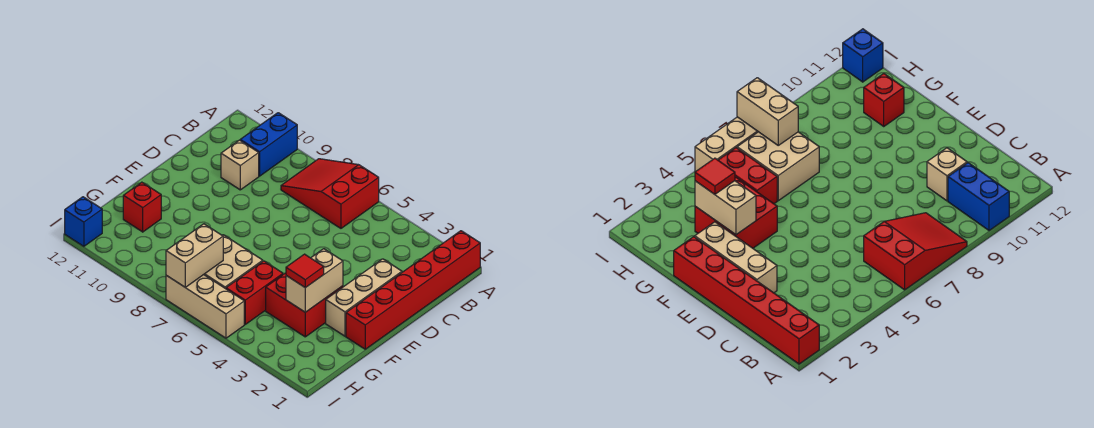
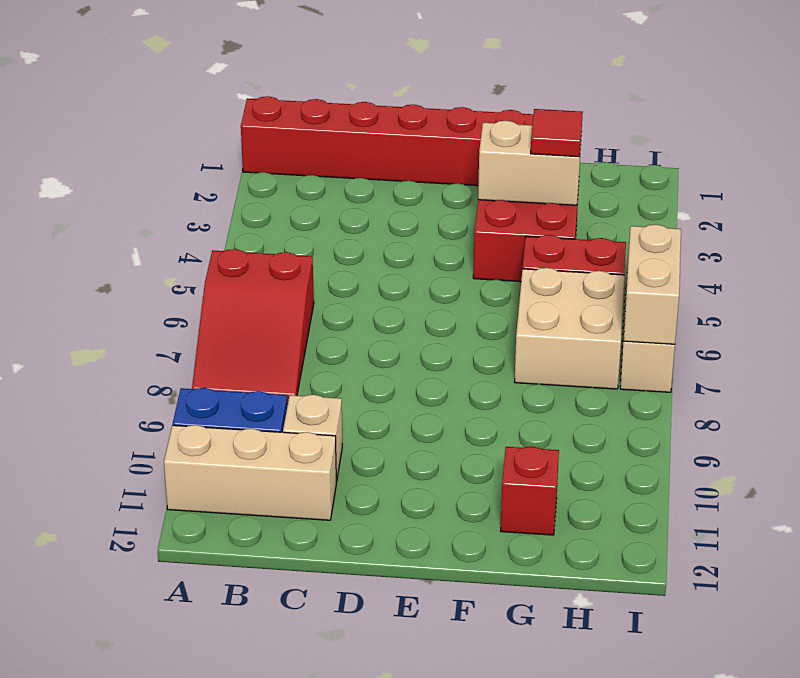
tan 1x3 brick [326,259,402,336] -> tan 1x3 brick moved to [164,425,336,520]
tan 1x2 brick [166,224,223,288] -> tan 1x2 brick turned to [624,224,681,344]
blue 1x1 brick [65,197,102,246] -> none

